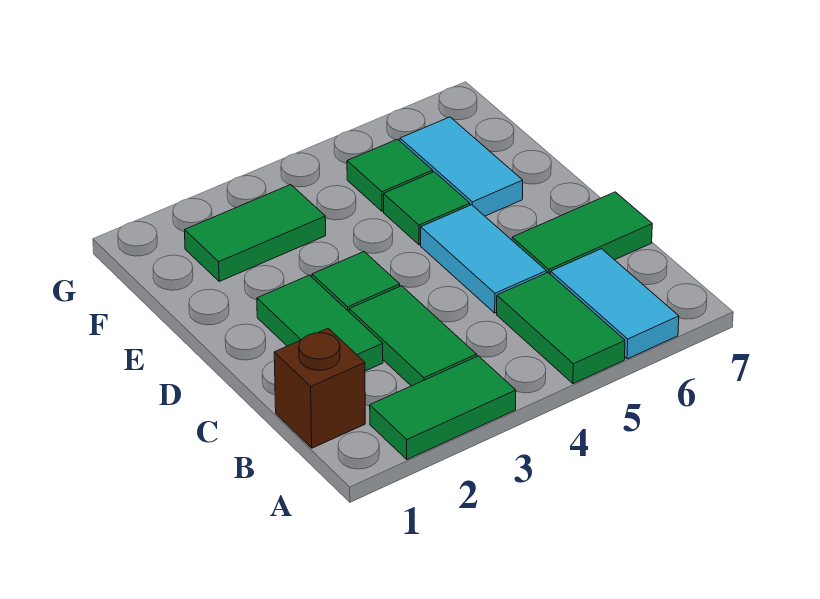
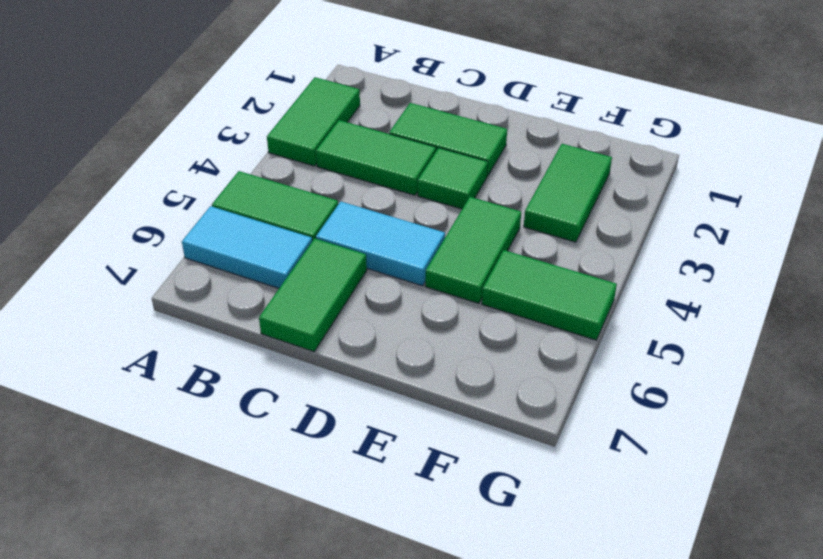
brown 1x1 brick [274,328,365,448] -> none
green 1x1 tile [384,172,470,245] -> green 1x2 tile [425,197,521,303]
cyan 1x2 tile [400,117,523,216] -> none
green 1x1 tile [347,139,433,211] -> green 1x2 tile [482,250,617,340]

